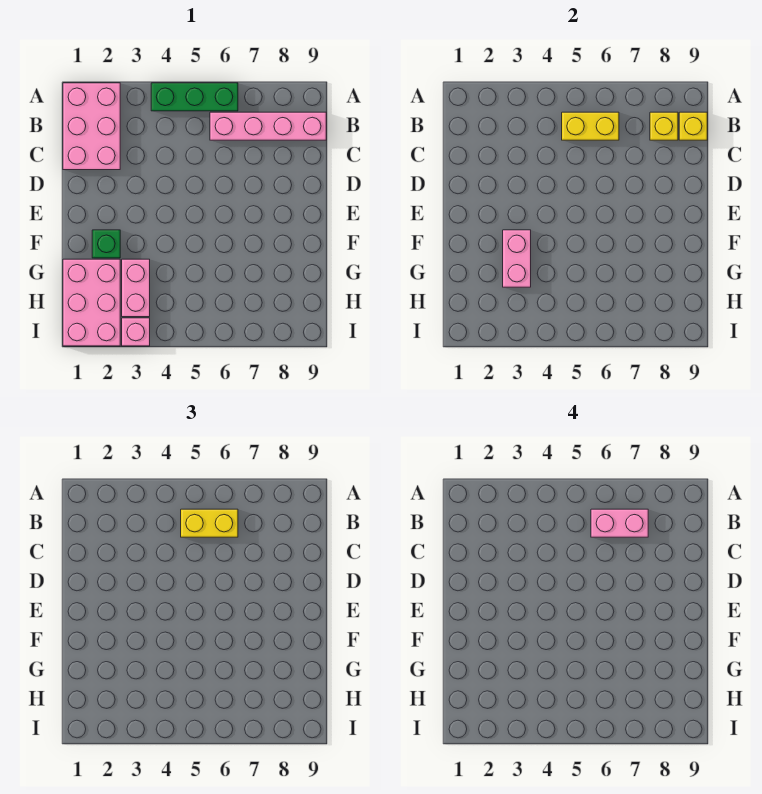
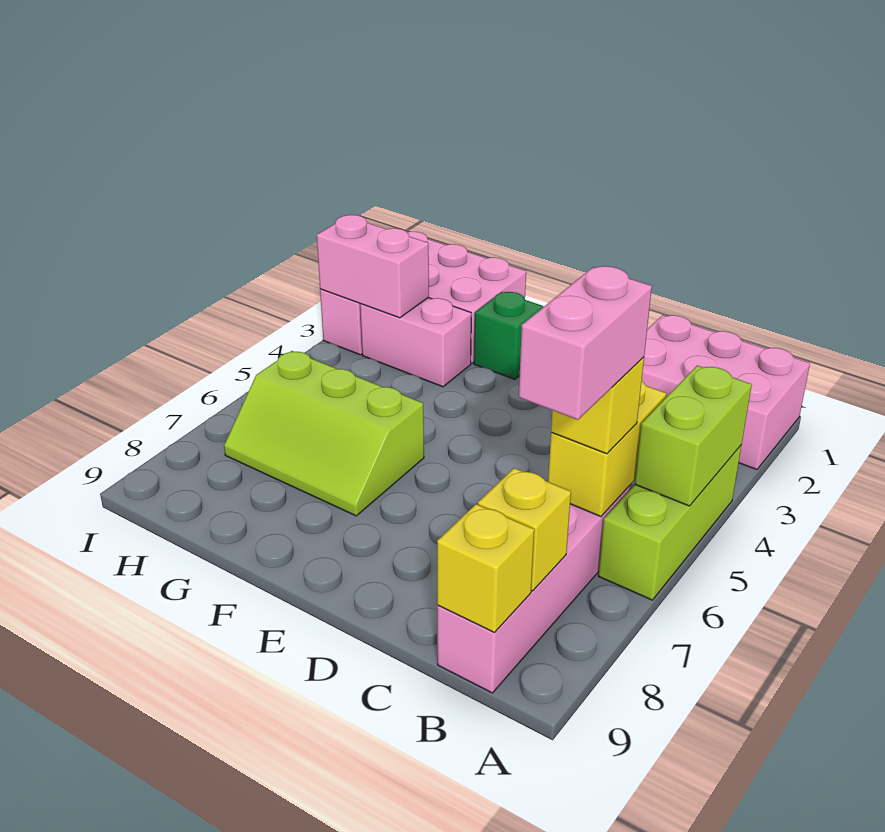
green 1x3 brick [151,83,238,111] -> lime 1x3 brick [598,446,741,600]
none -> lime 1x2 brick [635,366,752,506]
yellow 1x2 brick [181,509,238,537] -> yellow 1x1 brick [551,357,644,454]
pink 1x2 brick [503,230,531,287] -> pink 1x2 brick moved to [317,215,429,318]
none -> lime 2x3 slope [224,351,424,516]

